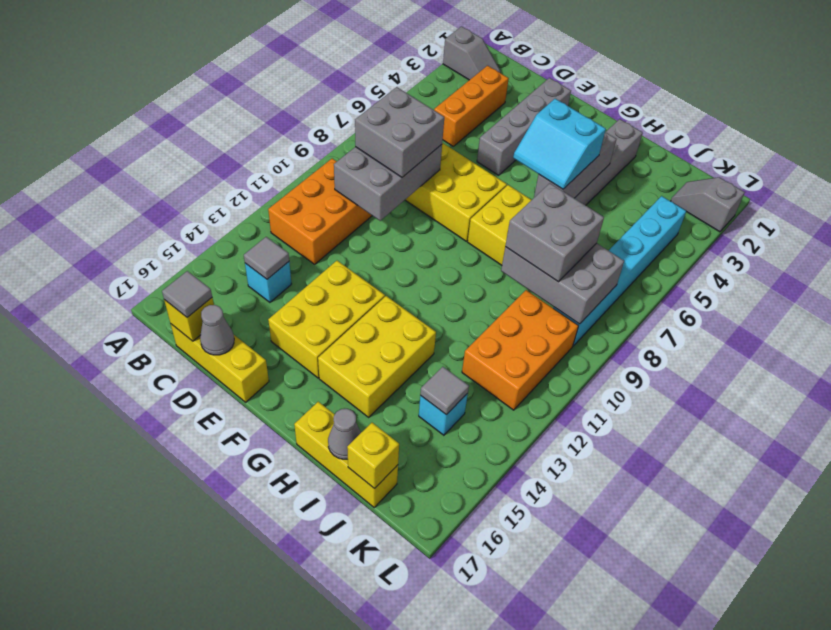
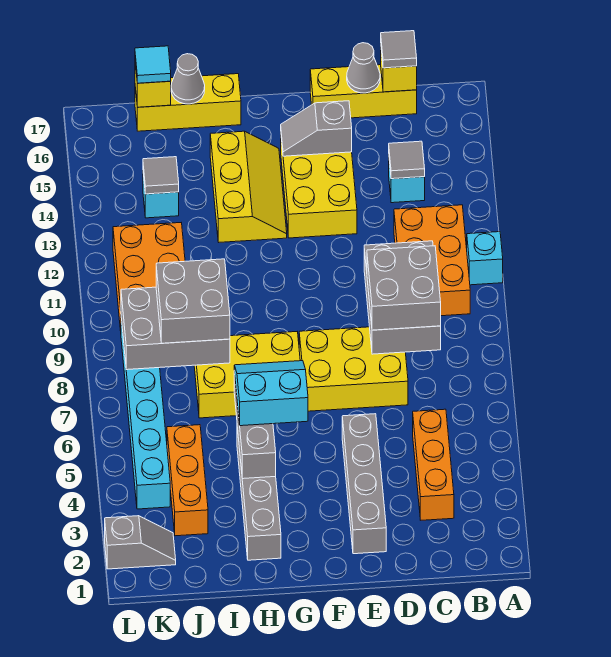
grey 1x2 slope [443,26,501,80] -> grey 1x2 slope moved to [281,101,352,156]
none -> cyan 1x1 brick [467,232,503,285]
yellow 2x3 brick [318,296,436,417] -> yellow 2x3 slope [210,131,287,242]
none -> orange 1x3 brick [167,425,208,536]
none -> cyan 1x1 tile [135,46,171,83]

